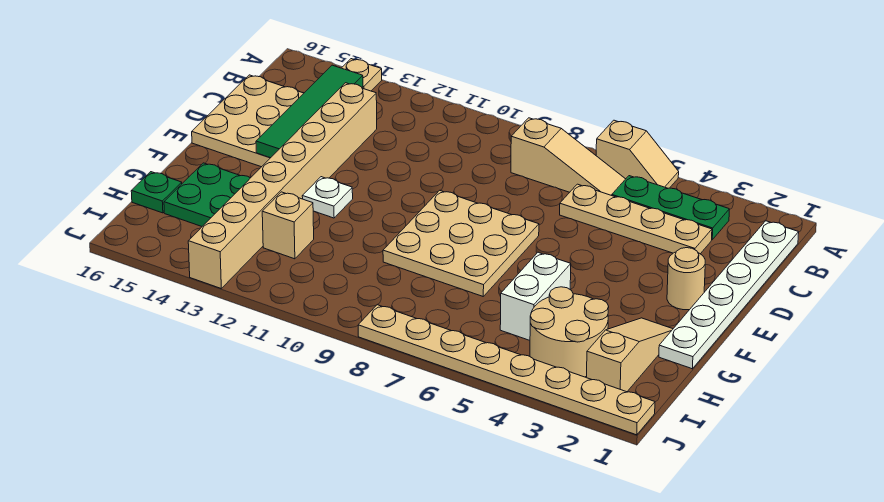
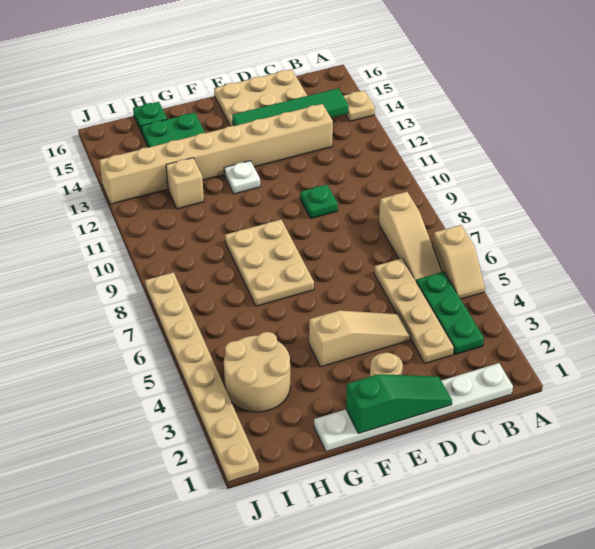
none -> green 1x3 slope [346,374,452,433]
none -> green 1x1 plate [300,185,338,219]
tan 3x3 plate [383,190,539,296] -> tan 2x3 plate [225,220,314,306]
tan 1x3 slope [586,318,673,392] -> tan 1x3 slope moved to [309,310,410,367]
white 1x2 brick [500,252,571,340] -> none

